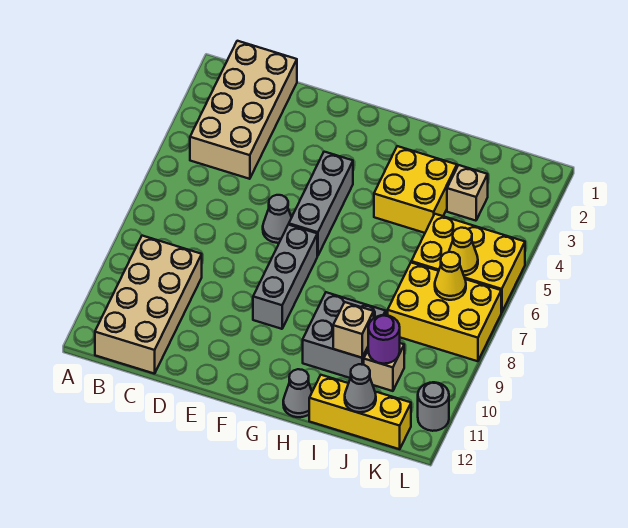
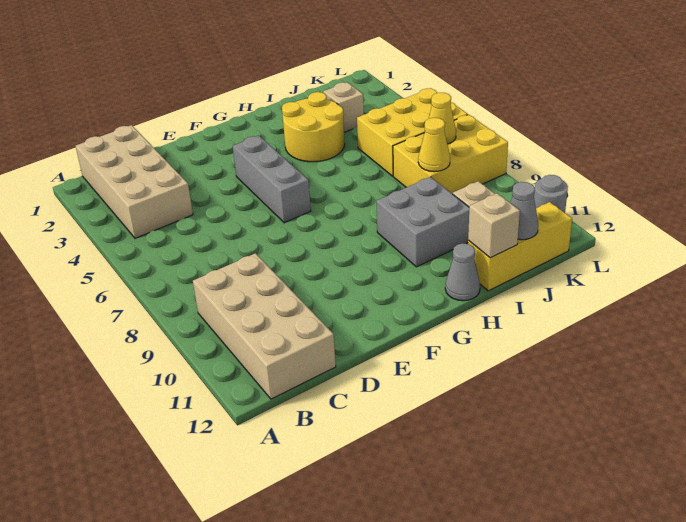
grey 1x1 cone [263,195,292,243] -> none
grey 1x3 brick [253,225,317,329] -> none
yellow 2x2 brick [374,146,457,233] -> yellow 2x2 round brick [282,92,345,162]
tan 1x1 brick [333,302,374,358] -> tan 1x1 brick moved to [468,193,520,258]
purple 1x1 round brick [368,315,400,364] -> none
yellow 1x1 cone [449,228,478,275] -> yellow 1x1 cone moved to [418,118,450,172]

